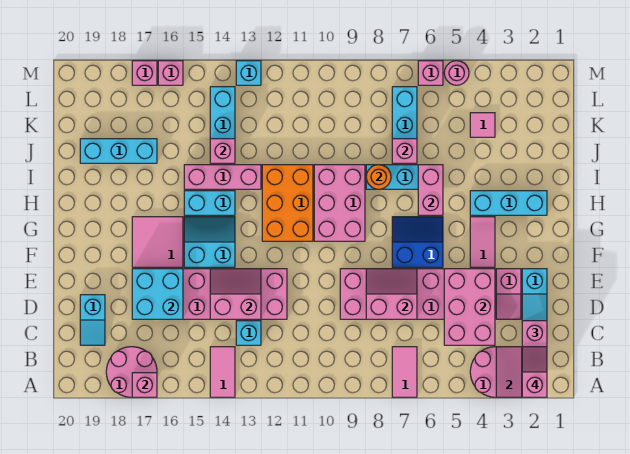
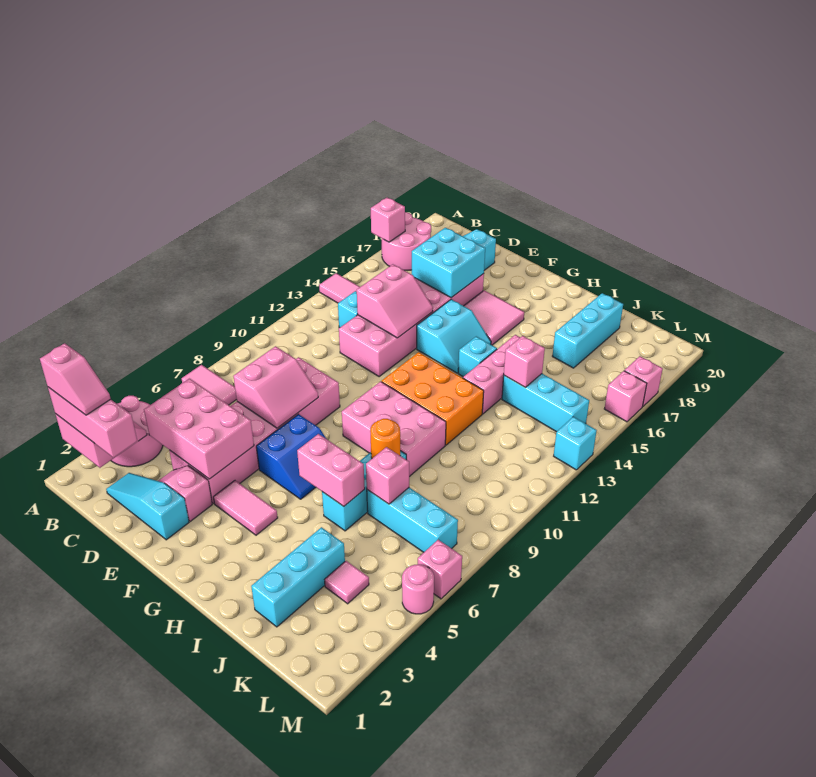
cyan 1x3 brick [470,191,547,215] -> cyan 1x3 brick moved to [251,527,345,627]
cyan 1x2 brick [184,191,235,215] -> cyan 1x1 brick [458,336,497,377]

